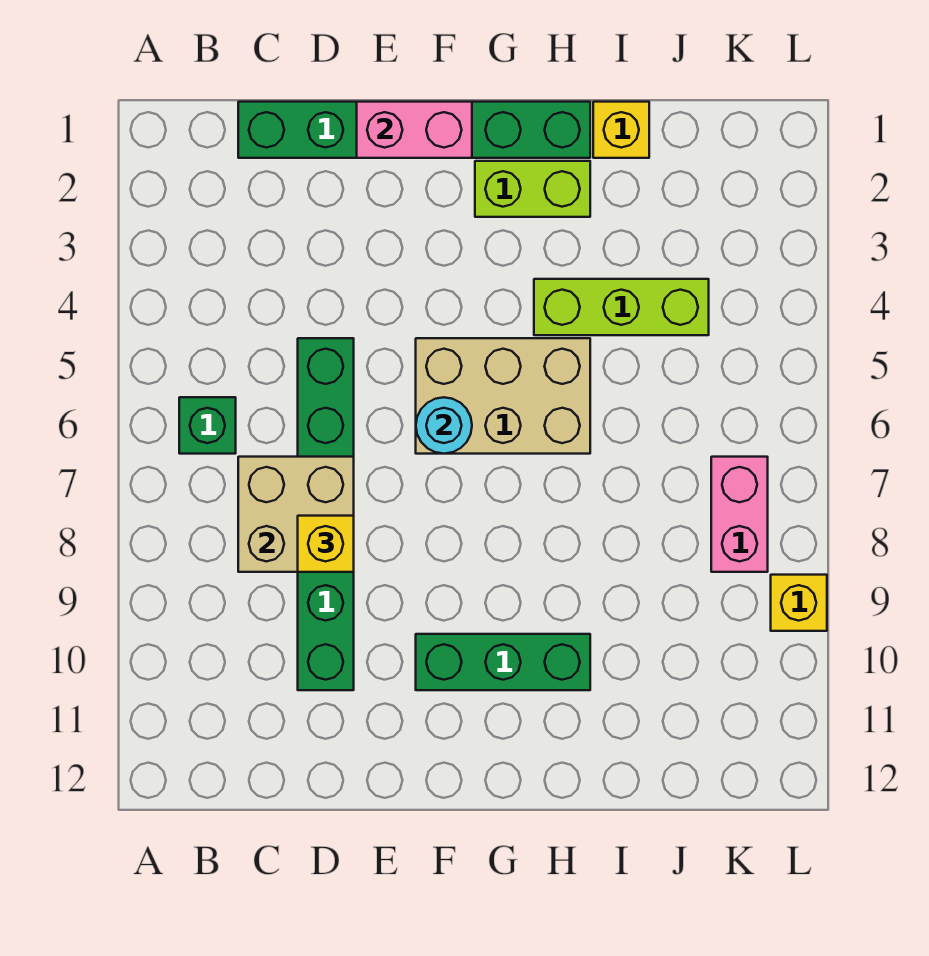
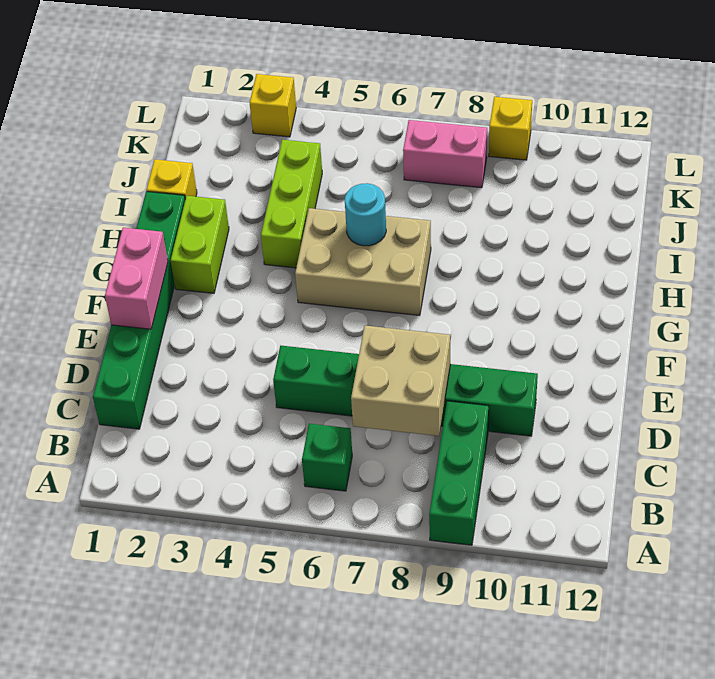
yellow 1x1 brick [298,516,354,572] -> yellow 1x1 brick moved to [250,74,296,137]
tan 2x3 brick [416,338,590,454] -> tan 2x3 brick turned to [295,208,431,315]
cyan 1x1 round brick [416,397,472,454] -> cyan 1x1 round brick moved to [345,183,386,246]
green 1x3 brick [416,634,590,690] -> green 1x3 brick moved to [429,401,489,545]

